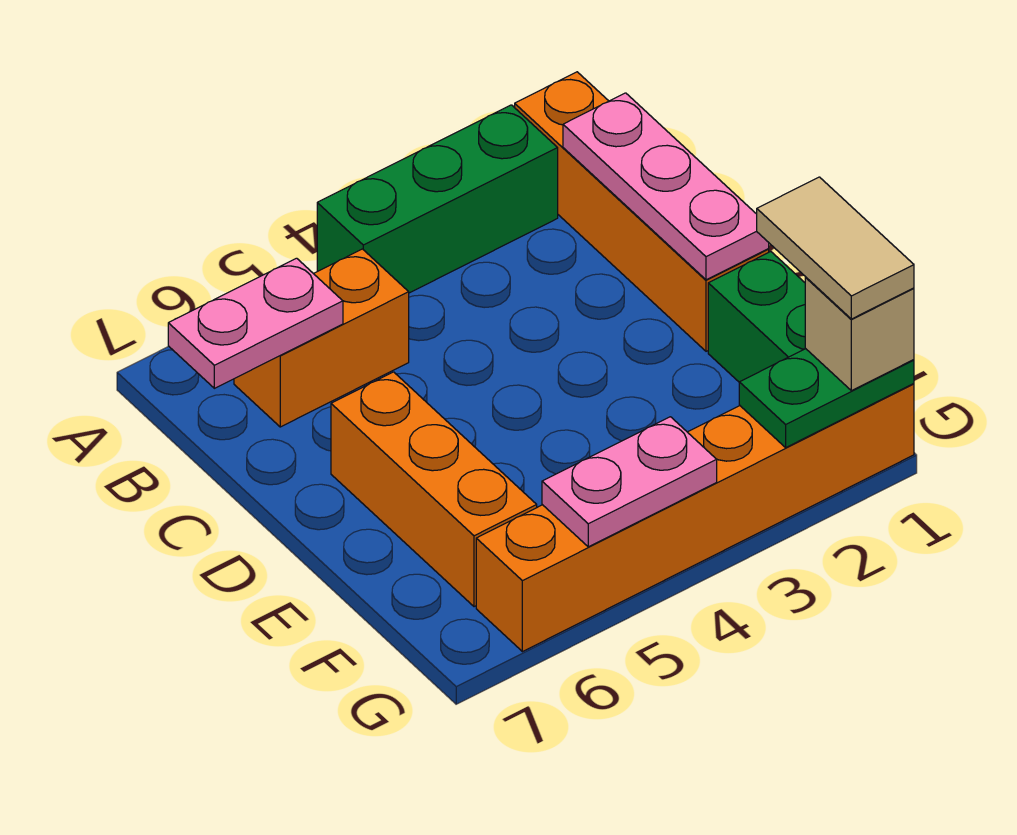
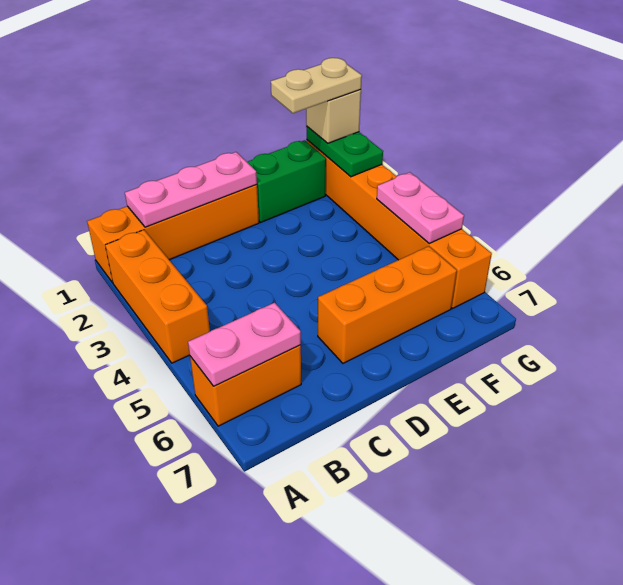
green 1x3 brick [317,105,558,293] -> orange 1x3 brick [105,230,210,363]
orange 1x2 brick [234,249,409,427] -> orange 1x2 brick turned to [190,345,301,426]
pink 1x2 plate [168,258,343,388] -> pink 1x2 plate turned to [188,303,301,386]
tan 1x2 tile [757,177,914,319] -> tan 1x2 plate [271,58,362,113]

